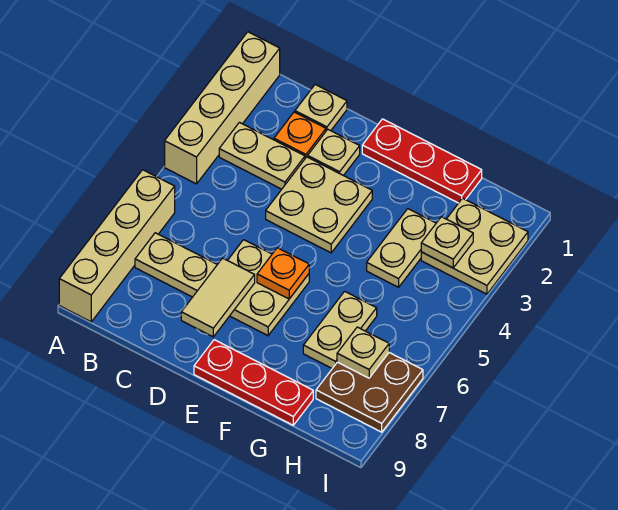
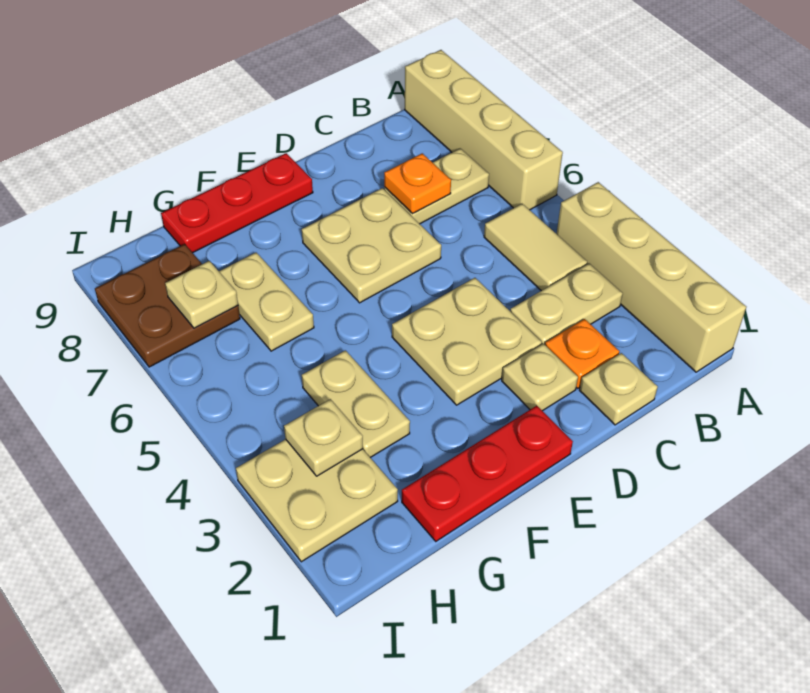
tan 1x2 tile [181,258,255,337] -> tan 1x2 tile moved to [484,204,587,291]
orange 1x1 plate [257,248,309,299] -> orange 1x1 plate moved to [384,153,451,213]

